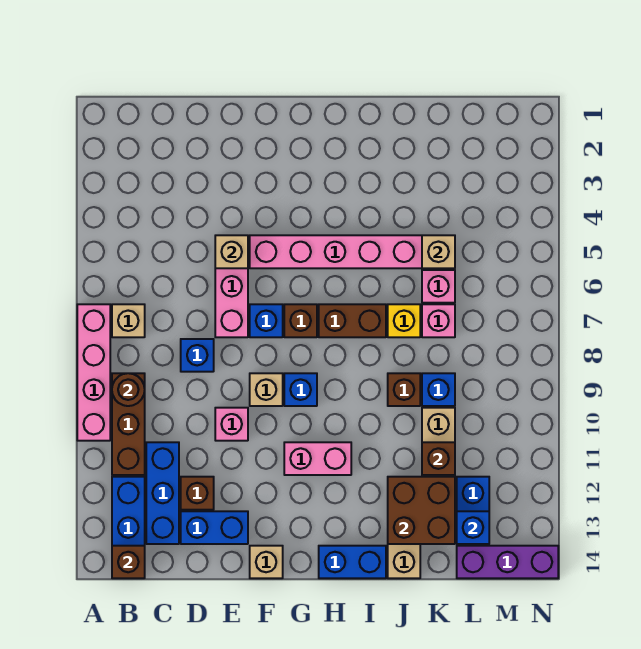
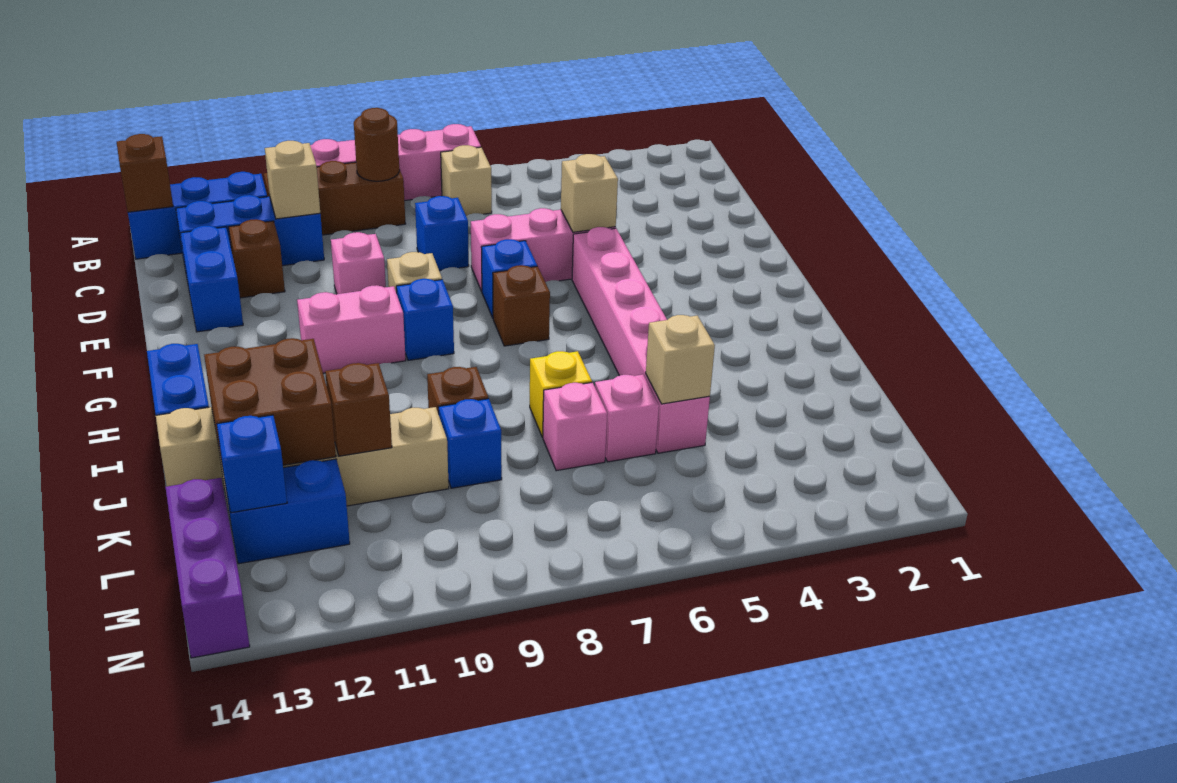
tan 1x1 brick [250,546,283,578] -> tan 1x1 brick moved to [265,141,320,219]
pink 1x2 brick [284,442,351,475] -> pink 1x2 brick turned to [297,285,406,373]
brown 1x2 brick [319,304,386,337] -> none

